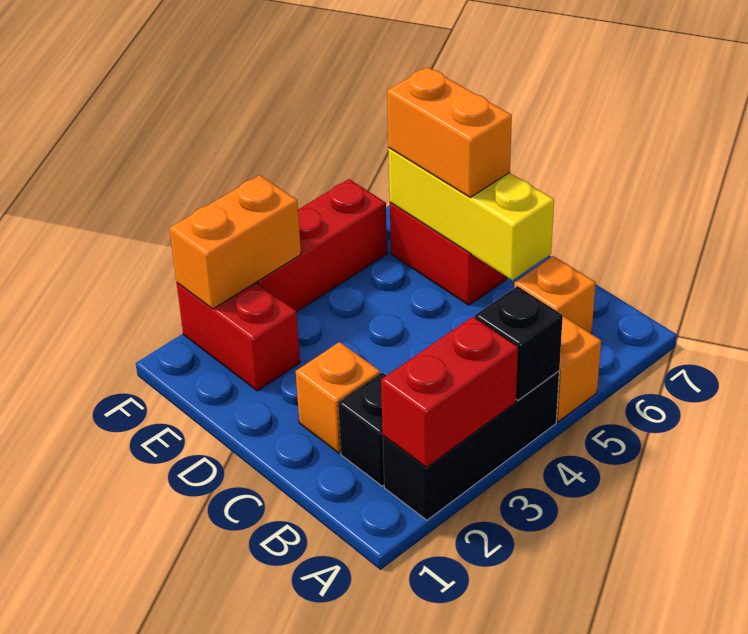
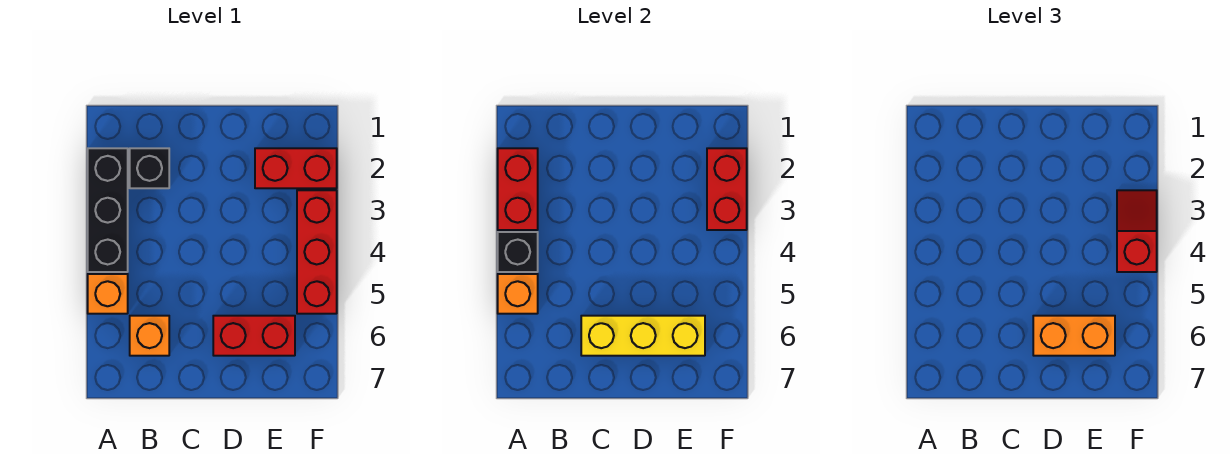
orange 1x1 brick [296,342,380,453] -> orange 1x1 brick moved to [498,274,538,314]
orange 1x2 brick [170,175,301,309] -> red 1x2 brick [707,148,747,230]
none -> red 1x2 slope [1117,190,1157,272]

